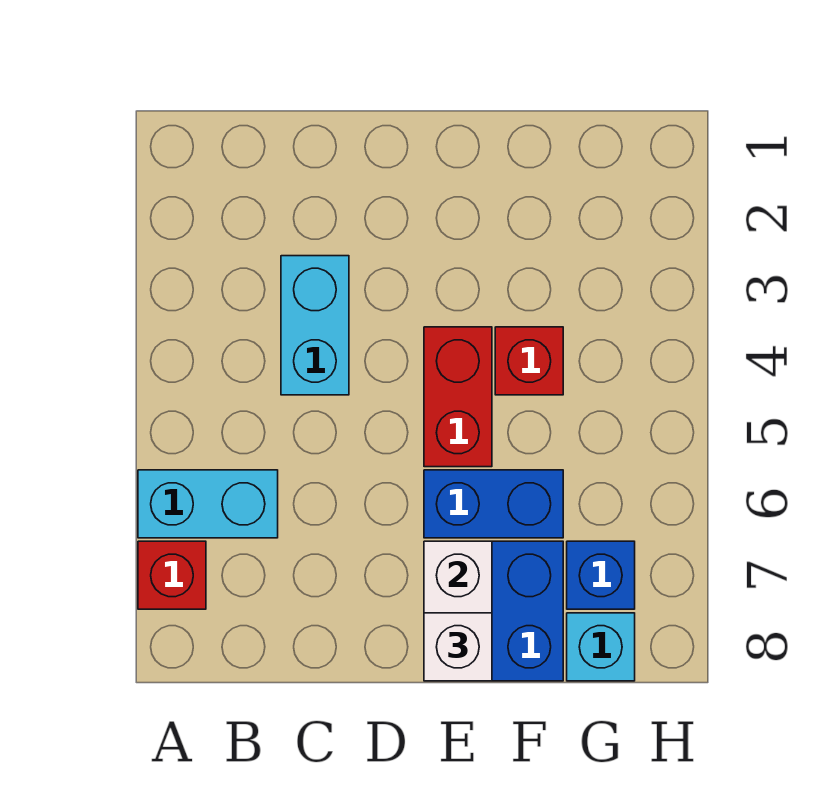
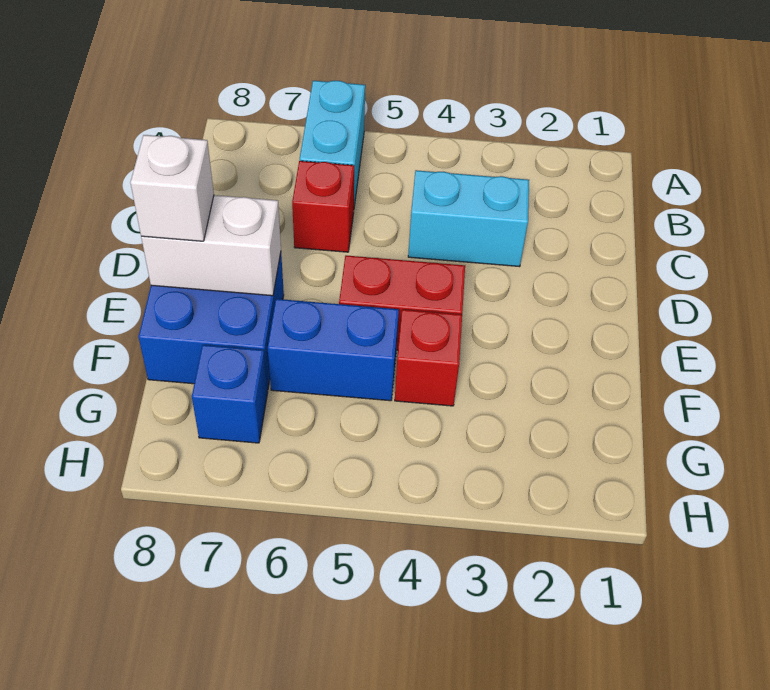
red 1x1 brick [138,541,206,609] -> red 1x1 brick moved to [292,161,354,252]
blue 1x2 brick [424,470,563,538] -> blue 1x2 brick turned to [268,299,399,401]
cyan 1x1 brick [567,613,635,681] -> none

